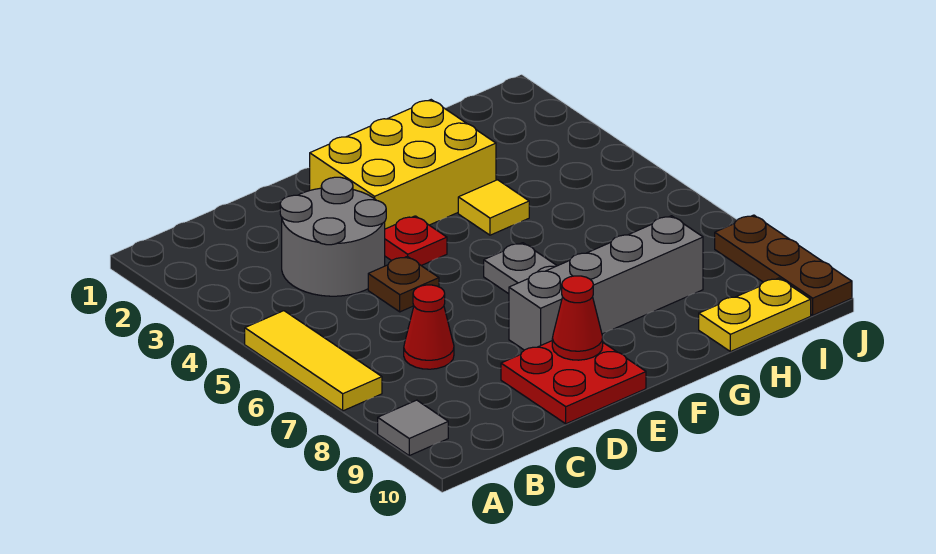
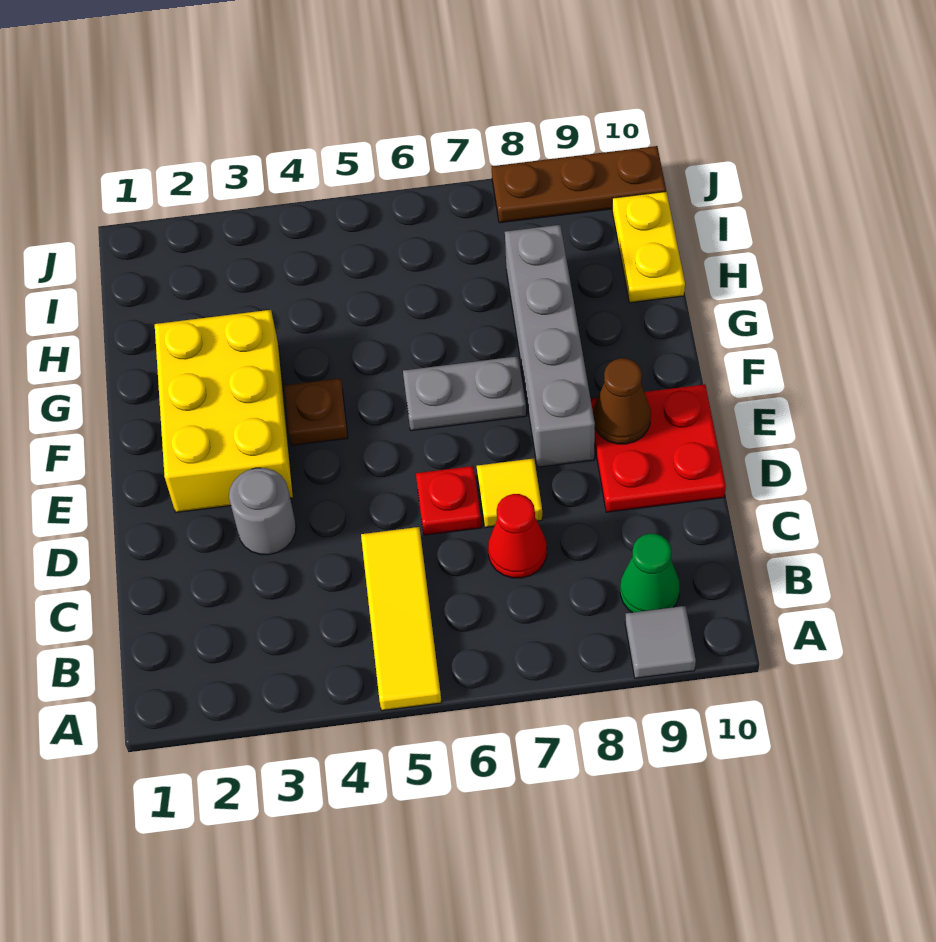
yellow 1x3 tile [245,311,382,411] -> yellow 1x3 tile turned to [361,527,442,711]
none -> green 1x1 cone [620,534,680,613]
grey 2x2 round brick [280,177,386,296] -> grey 1x1 round brick [229,468,296,555]
brown 1x1 plate [368,256,439,312] -> brown 1x1 plate moved to [284,378,348,445]
red 1x1 plate [385,216,447,266] -> red 1x1 plate moved to [416,466,482,535]
red 1x1 cone [552,276,603,360] -> brown 1x1 cone [593,358,651,444]
yellow 1x1 tile [458,180,529,235] -> yellow 1x1 tile moved to [477,458,542,528]

